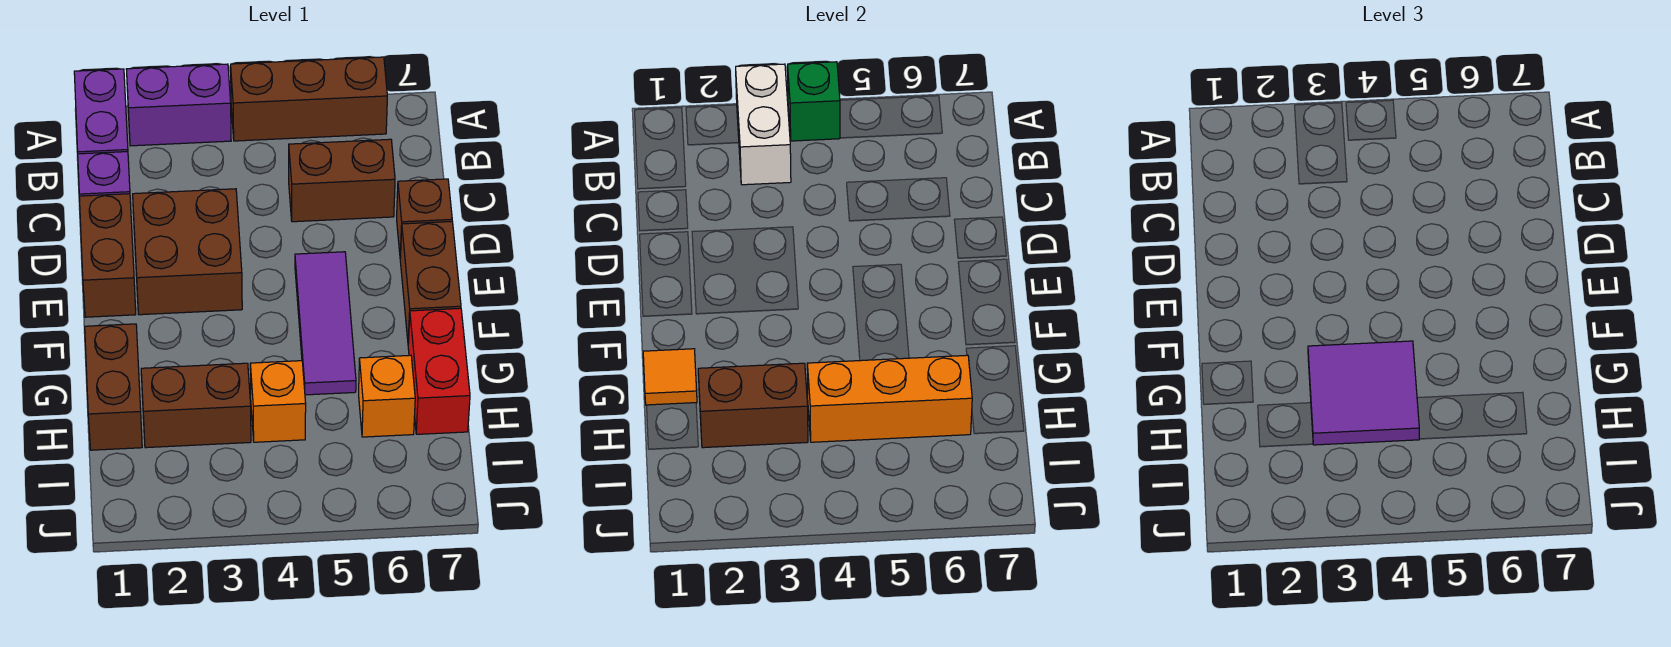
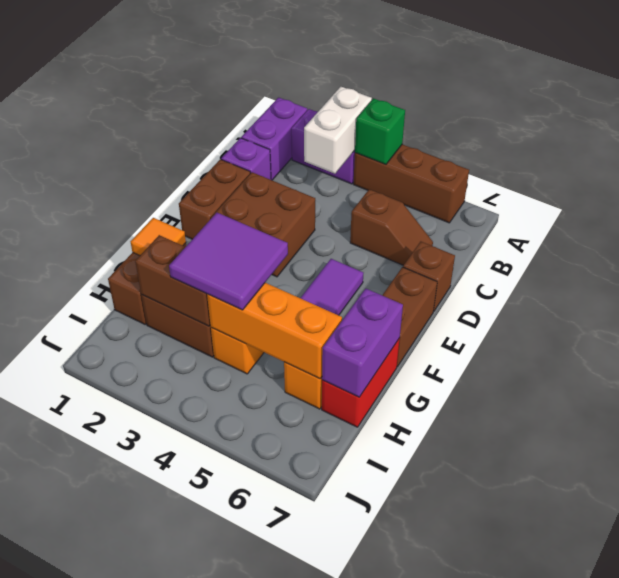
brown 1x2 brick [289,139,395,222] -> brown 1x2 slope [350,189,433,265]
none -> purple 1x2 brick [322,289,403,397]

